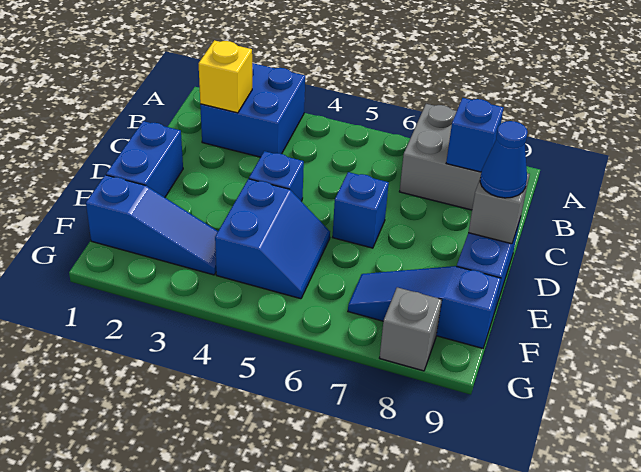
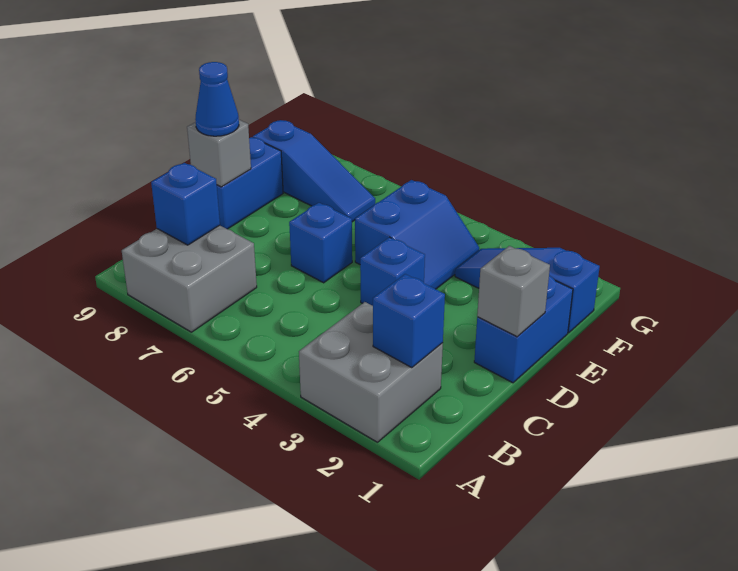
blue 2x2 brick [200,63,305,157] -> grey 2x2 brick [299,302,443,442]
yellow 1x1 brick [199,40,252,113] -> blue 1x1 brick [373,274,445,368]
blue 2x2 slope [215,179,330,299] -> blue 2x2 slope turned to [355,180,479,289]
grey 1x1 brick [380,287,442,371] -> grey 1x1 brick moved to [477,246,550,337]

